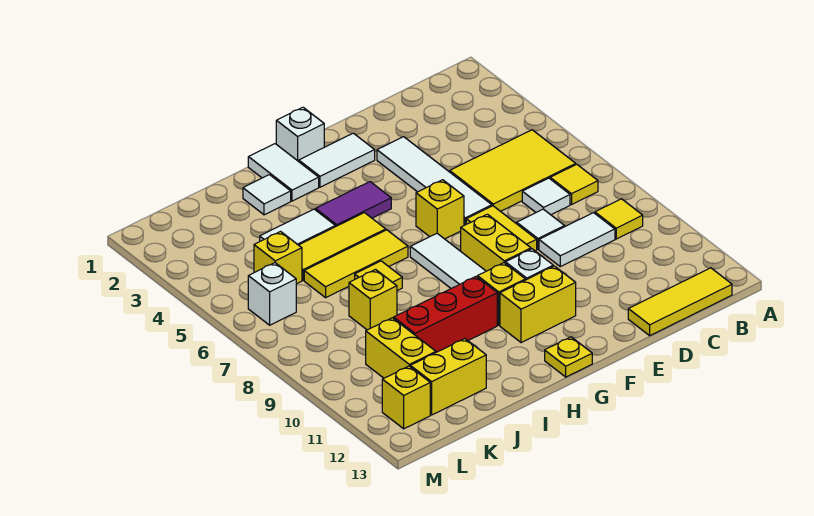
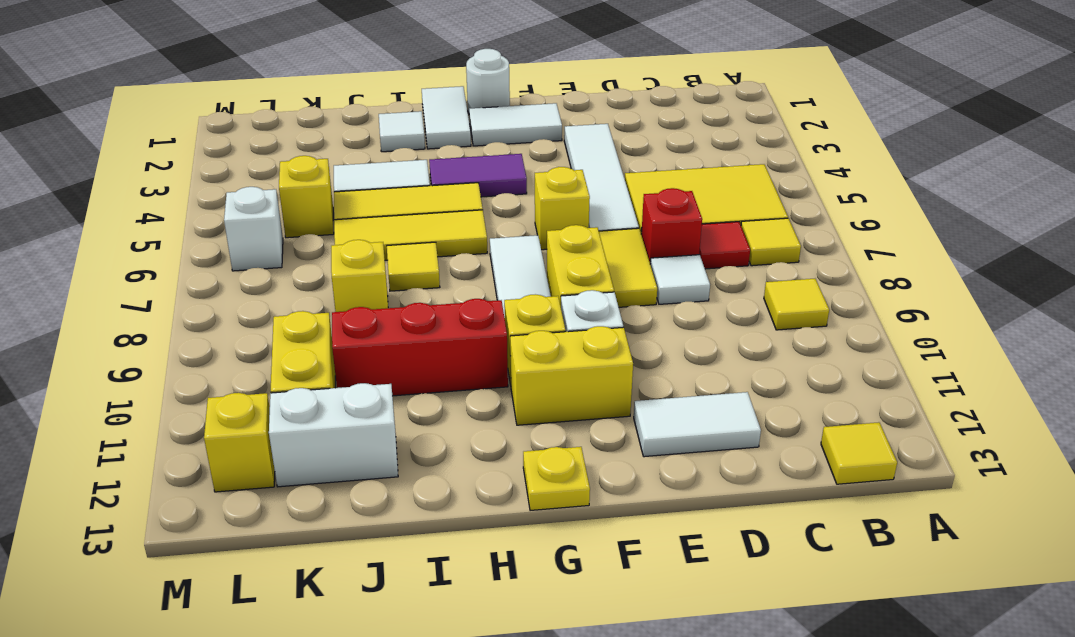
yellow 1x3 tile [628,268,732,336] -> yellow 1x1 tile [821,422,897,484]
white 1x1 tile [522,178,570,215] -> red 1x1 tile [699,222,750,269]
white 1x2 tile [539,213,615,267] -> white 1x2 tile moved to [634,392,761,457]
none -> red 1x1 brick [641,188,702,264]
white 1x1 brick [276,107,324,161] -> white 1x1 round brick [466,49,510,113]
yellow 1x2 brick [410,339,486,415] -> white 1x2 brick [269,383,398,487]

